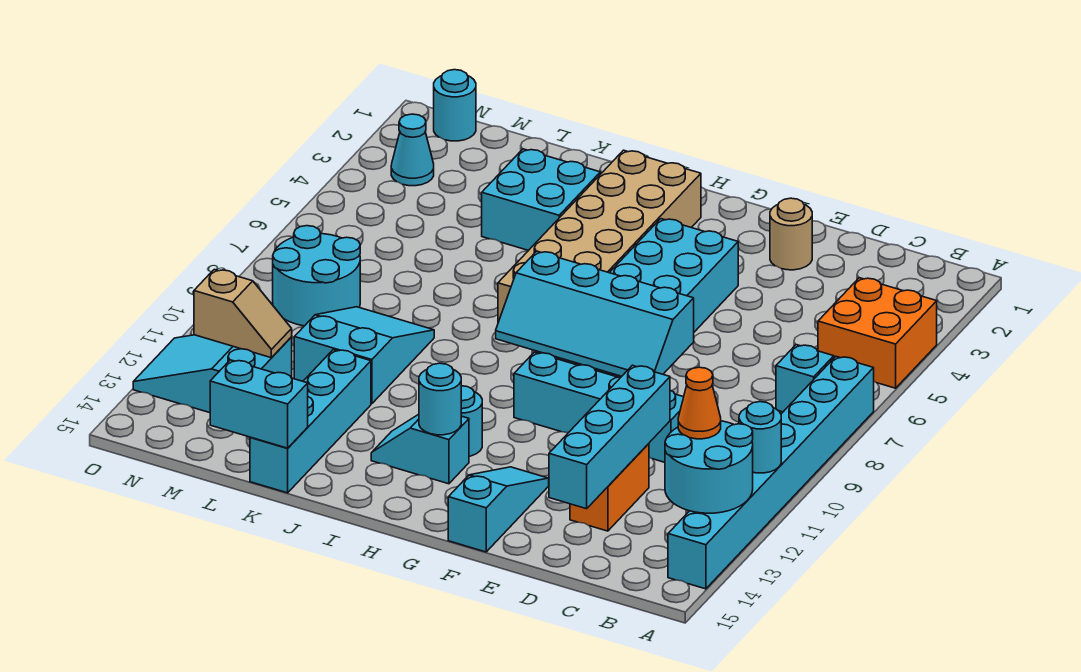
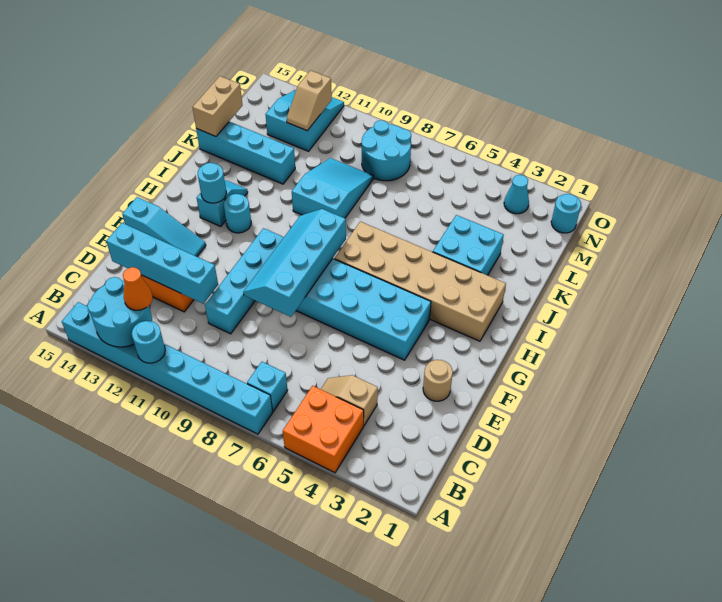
none -> tan 1x2 slope [321,375,378,426]
cyan 2x3 slope [294,307,434,404] -> cyan 2x3 slope turned to [292,158,373,218]
cyan 1x2 brick [210,360,308,448] -> tan 1x2 brick [193,76,243,137]

